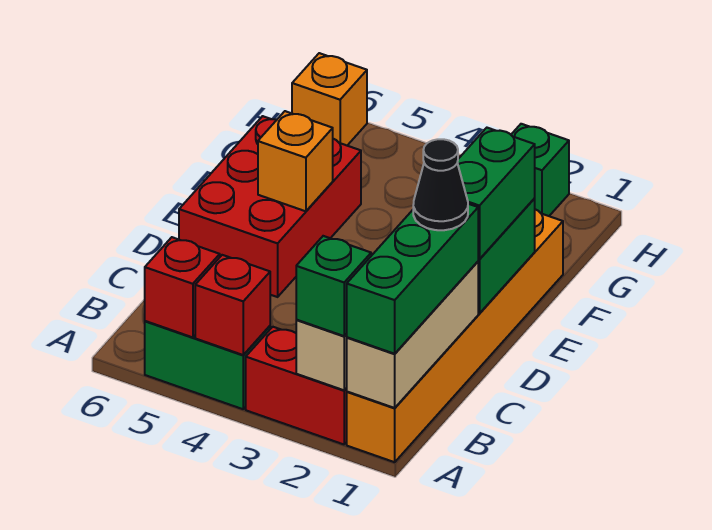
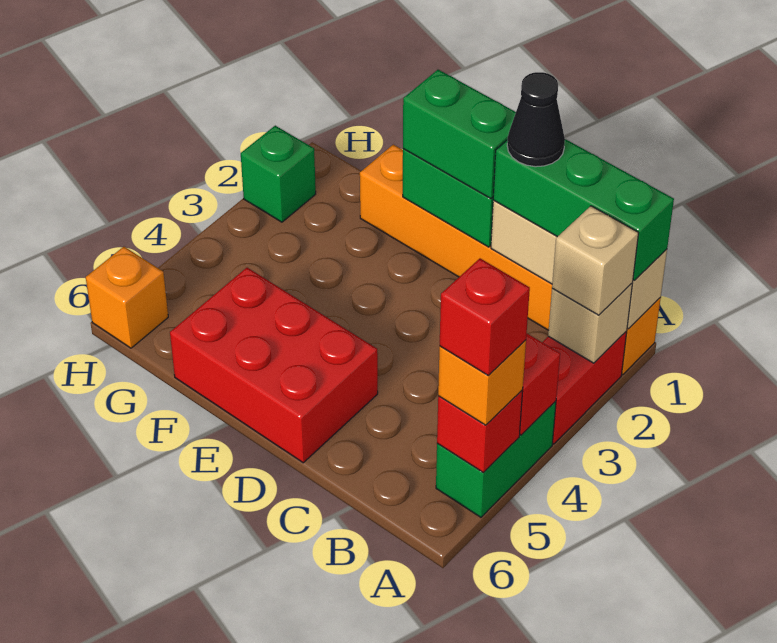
green 1x1 brick [296,236,371,336] -> tan 1x1 brick [552,206,638,315]
none -> red 1x1 brick [440,259,530,376]
orange 1x1 brick [258,111,333,211] -> orange 1x1 brick moved to [438,340,526,425]

